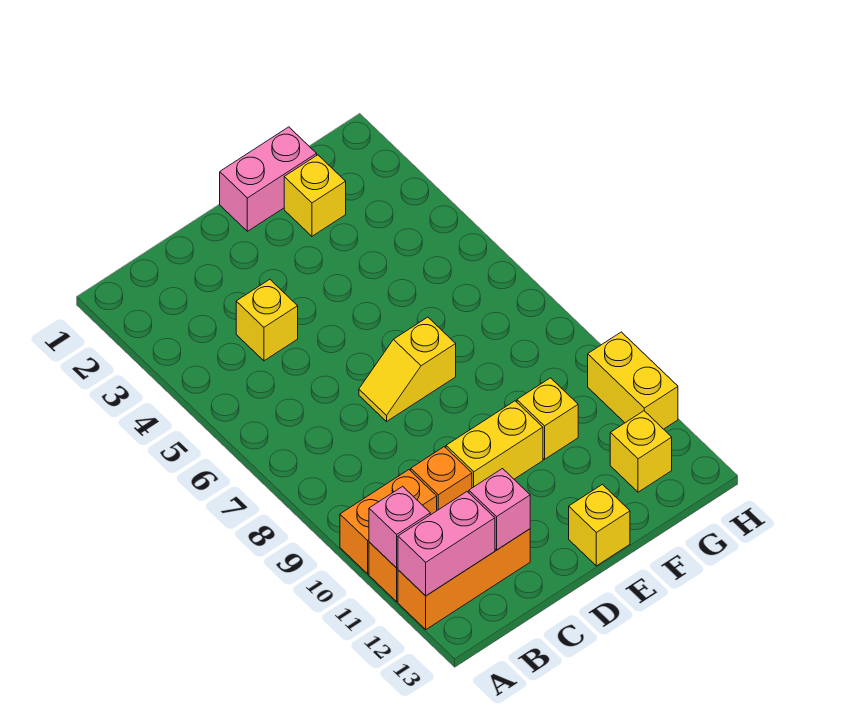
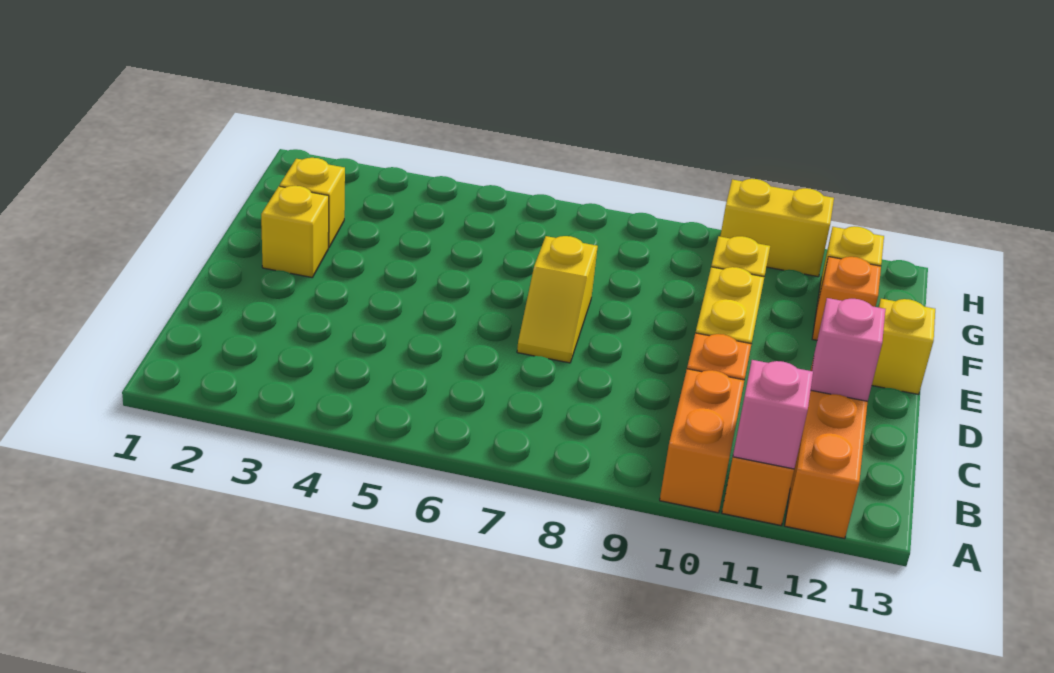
pink 1x2 brick [398,492,495,596] -> none
yellow 1x1 brick [236,279,298,361] -> yellow 1x1 brick moved to [261,186,329,277]
pink 1x2 brick [220,127,317,231] -> none
none -> orange 1x1 brick [812,257,881,340]

